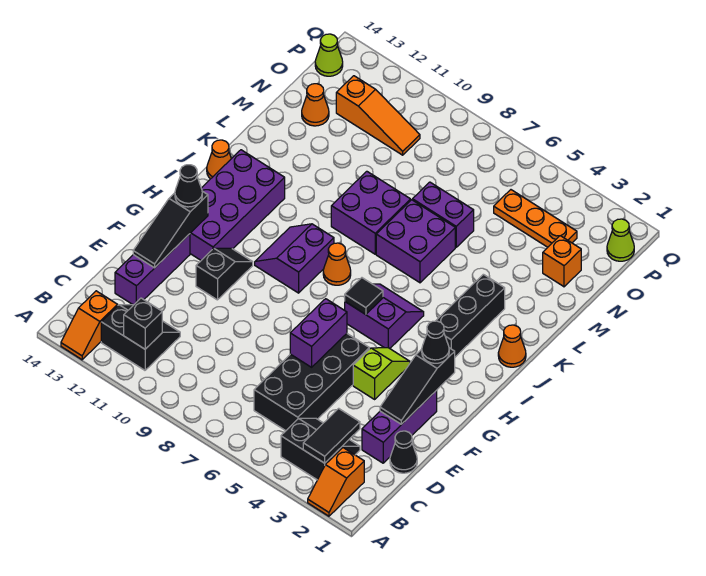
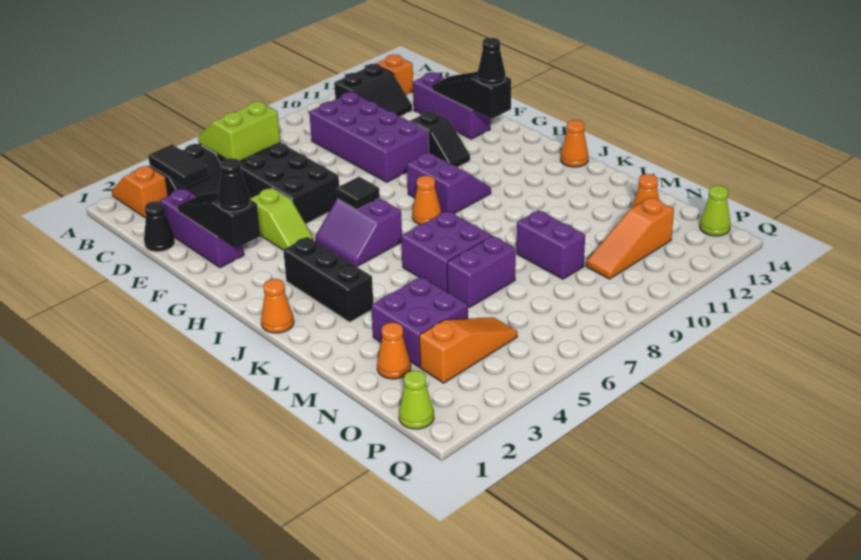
none -> lime 2x2 slope [198,102,280,161]
black 1x1 brick [124,298,162,349] -> none
purple 1x2 brick [290,299,347,367] -> purple 1x2 brick moved to [517,210,585,279]
purple 2x4 brick [190,150,285,260] -> purple 2x4 brick moved to [309,92,429,182]
purple 2x2 slope [345,284,424,348] -> purple 2x2 slope turned to [315,198,402,266]
purple 2x2 brick [331,171,411,254] -> purple 2x2 brick moved to [371,277,468,367]
orange 1x1 brick [543,236,581,287] -> orange 1x1 cone [377,323,411,379]
orange 1x3 plate [494,190,577,247] -> orange 1x3 slope [419,317,517,383]

